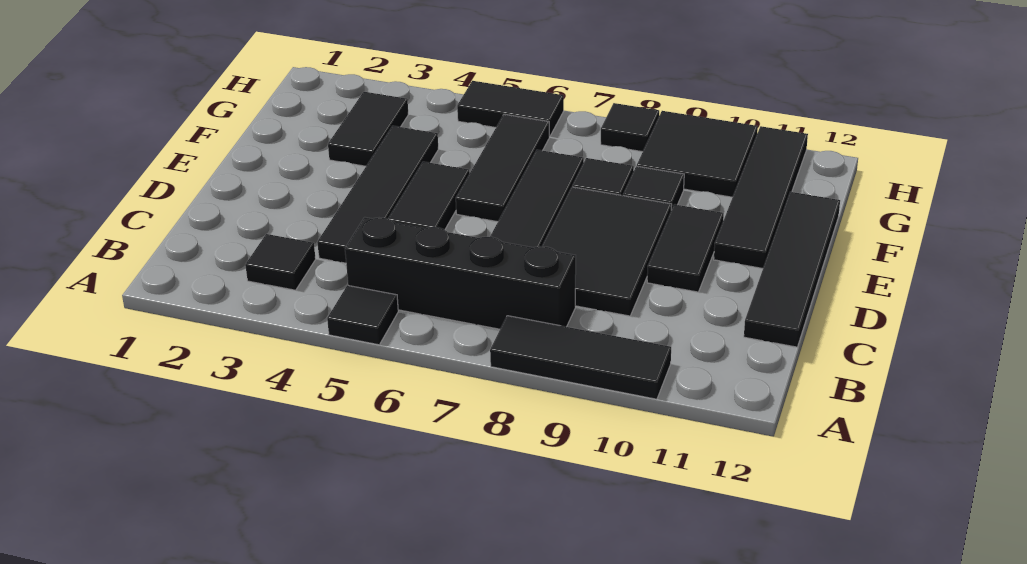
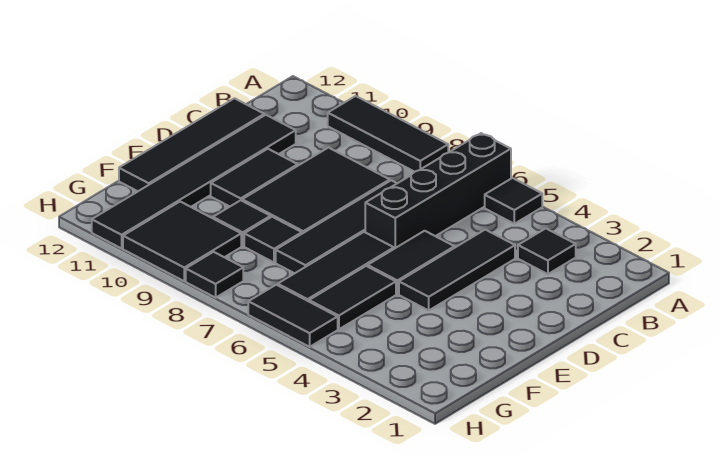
black 1x4 brick [345,217,576,329] -> black 1x4 brick turned to [365,133,511,249]
black 1x4 tile [317,126,438,263] -> black 1x3 tile [399,230,515,310]
black 1x4 tile [714,126,808,268] -> black 1x6 tile [92,115,296,248]
black 1x2 tile [328,92,408,166] -> black 1x2 tile moved to [309,266,396,329]

